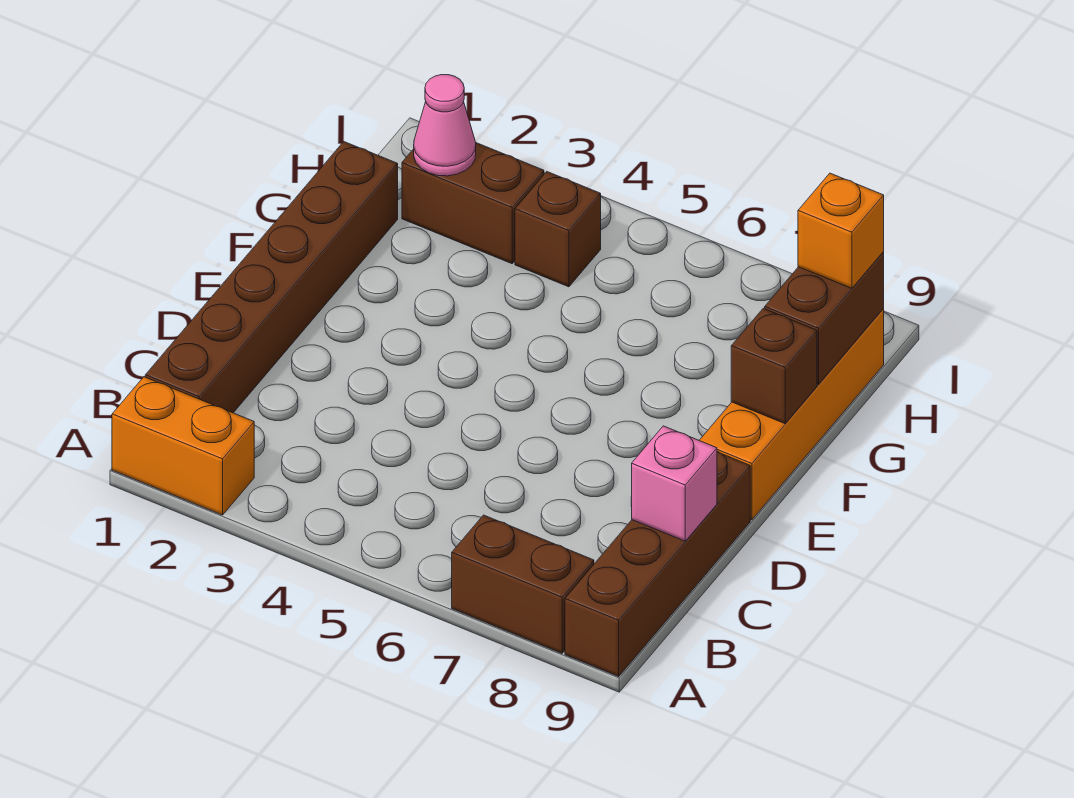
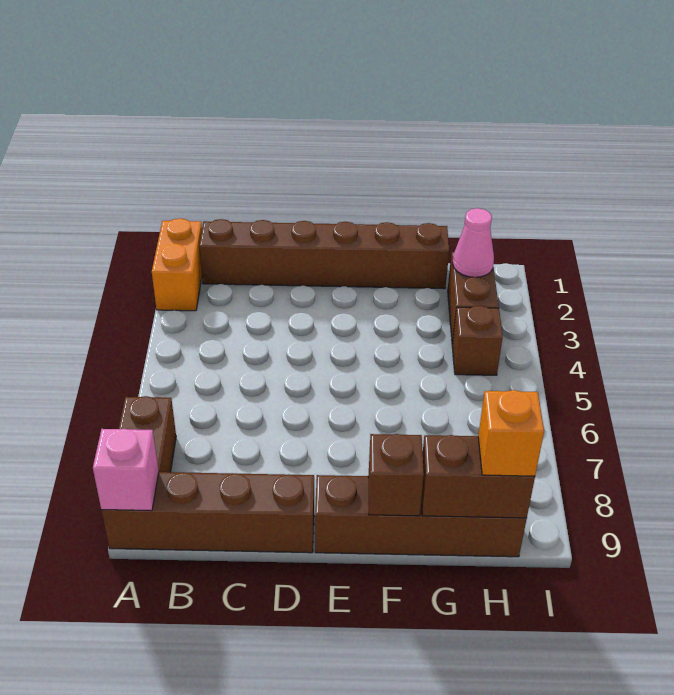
pink 1x1 brick [631,426,717,541] -> pink 1x1 brick moved to [93,429,159,511]
orange 1x4 brick [699,309,884,520] -> brown 1x4 brick [315,475,527,557]

